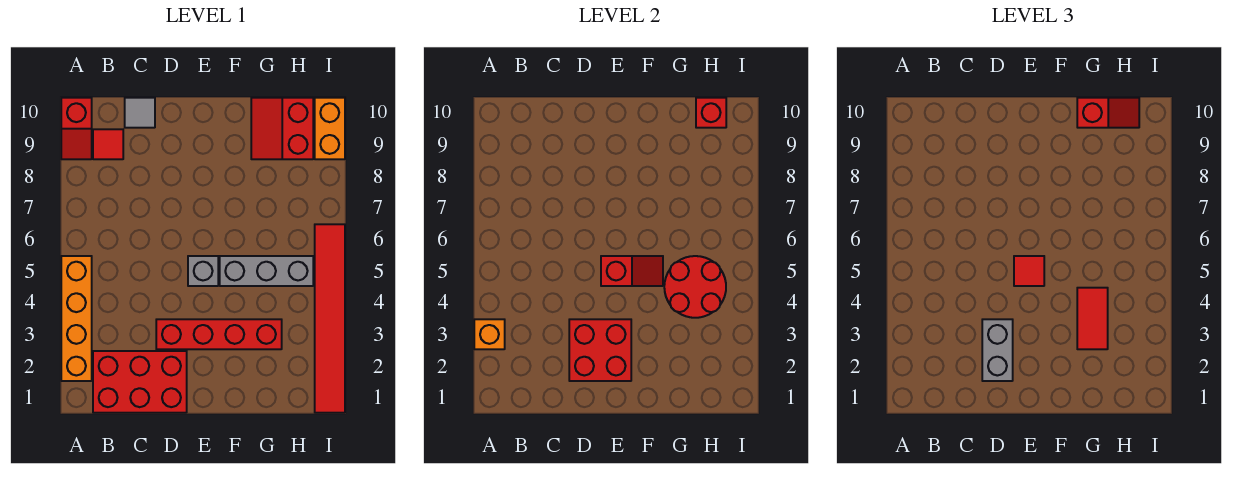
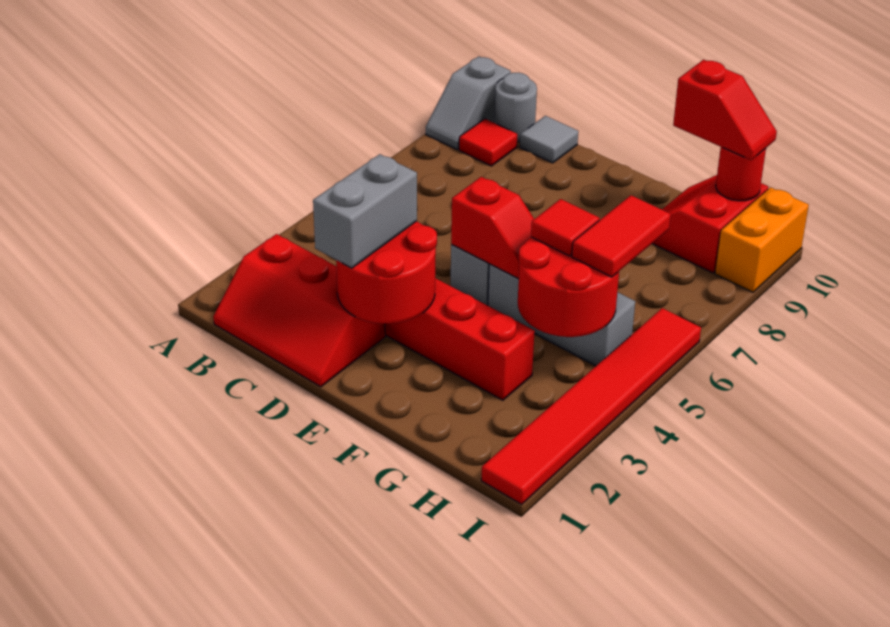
orange 1x4 brick [61,256,92,381] -> none
orange 1x1 brick [474,319,505,349] -> none
red 1x2 slope [61,98,92,159] -> grey 1x2 slope [426,56,511,149]
red 2x3 brick [93,351,187,413] -> red 2x3 slope [213,234,385,387]
none -> grey 1x1 round brick [494,73,537,142]
red 2x2 brick [569,319,631,381] -> red 2x2 round brick [336,221,437,324]
red 1x1 tile [1014,256,1044,286] -> red 1x1 tile moved to [531,199,600,256]
red 1x2 tile [1077,288,1108,349] -> red 1x2 tile moved to [572,195,671,277]
red 1x1 brick [696,98,726,128] -> red 1x1 round brick [716,147,766,201]

